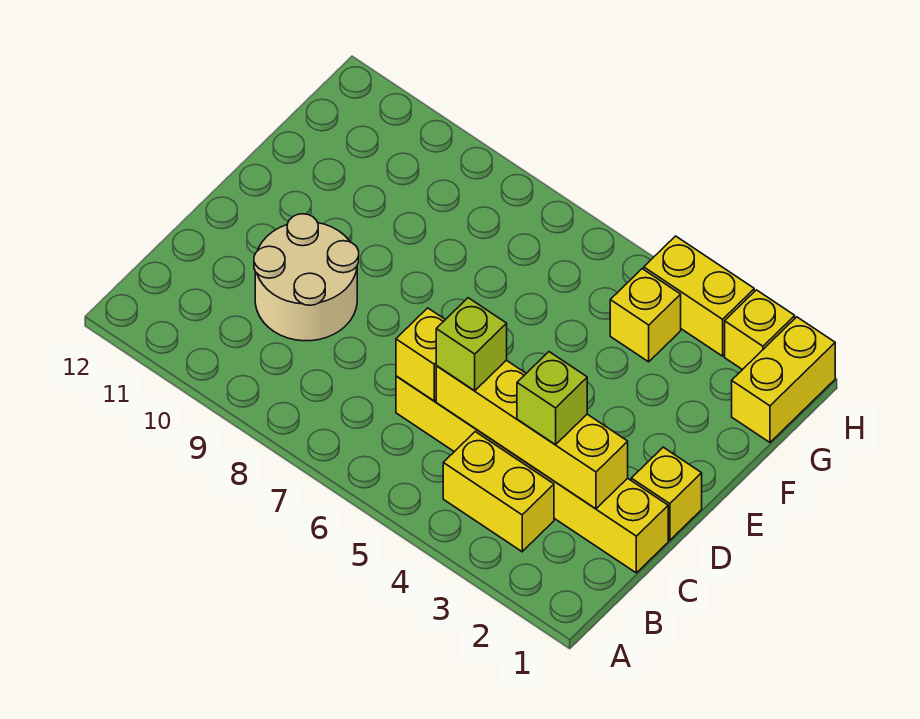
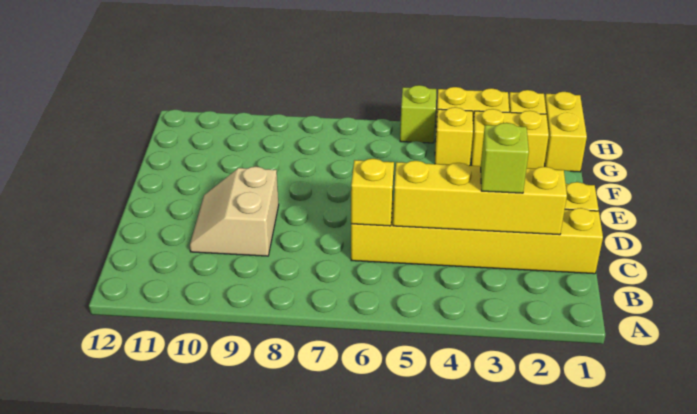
yellow 1x2 brick [443,432,554,552] -> yellow 1x2 brick moved to [471,109,549,169]
lime 1x1 brick [436,298,507,391] -> lime 1x1 brick moved to [400,85,436,143]
tan 2x2 round brick [254,214,359,341] -> tan 2x2 slope [190,167,279,256]

